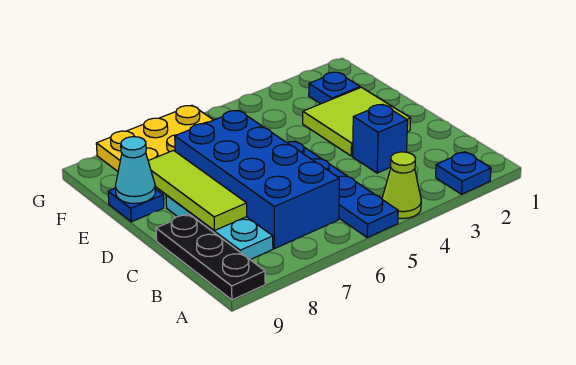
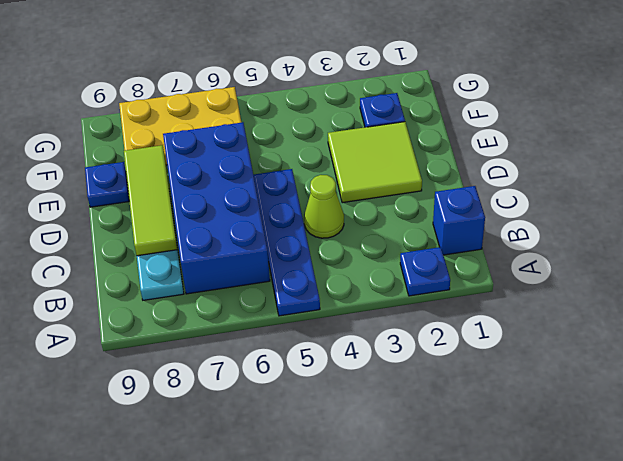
lime 1x1 cone [382,152,421,218] -> lime 1x1 cone moved to [304,175,344,238]
black 1x3 plate [156,214,265,300] -> none
blue 1x1 brick [353,104,408,173] -> blue 1x1 brick moved to [433,186,485,255]
cyan 1x1 cone [116,137,155,203] -> none

